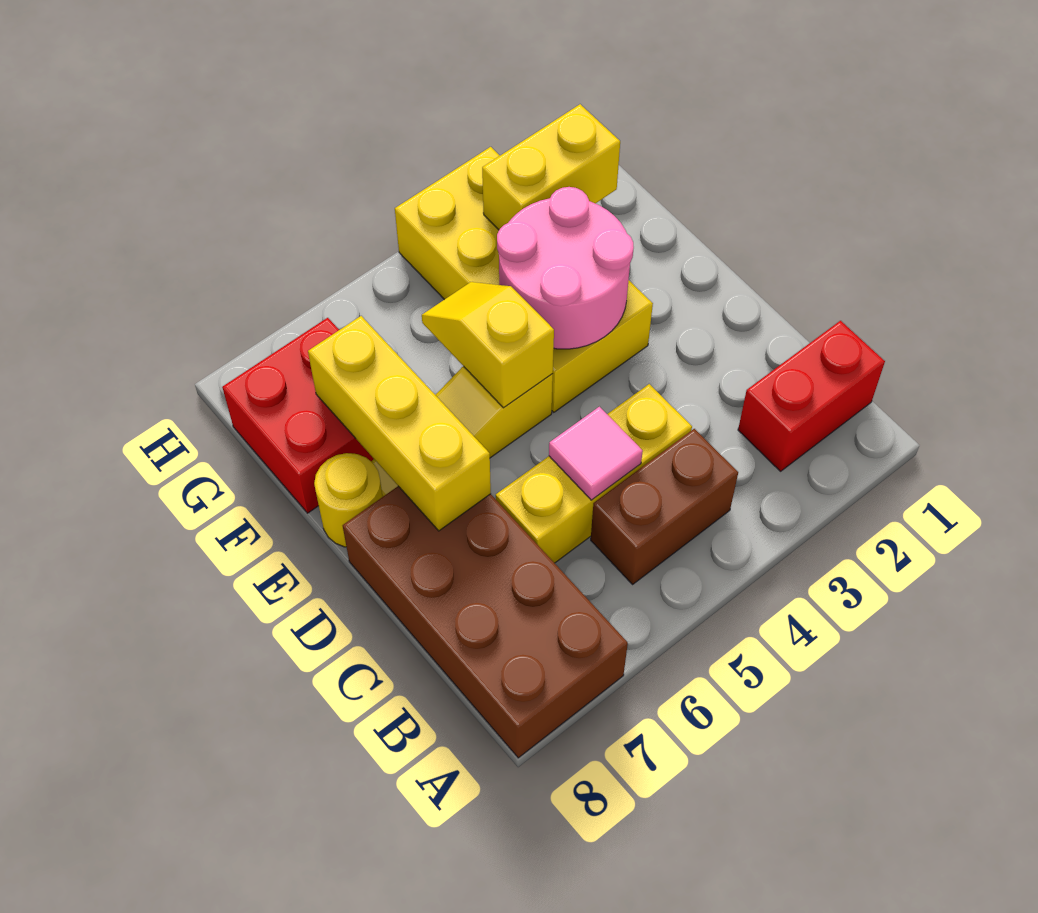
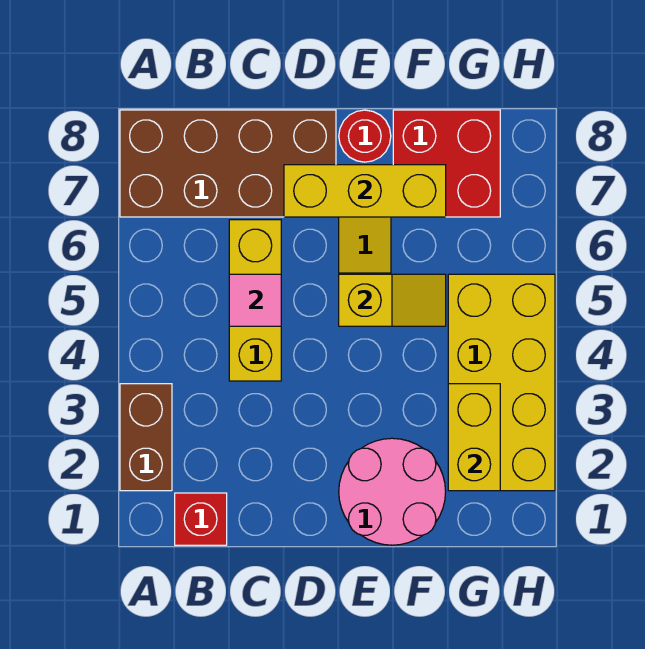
red 1x2 brick [738,321,885,471] -> red 1x1 brick [175,493,227,545]
brown 1x2 brick [591,429,738,584] -> brown 1x2 brick moved to [120,384,172,491]
yellow 2x4 brick [395,147,653,412] -> yellow 2x4 brick turned to [448,274,555,491]
pink 2x2 round brick [497,187,634,349] -> pink 2x2 round brick moved to [339,438,446,545]
yellow 1x1 round brick [314,453,383,547] -> red 1x1 round brick [339,110,391,162]

